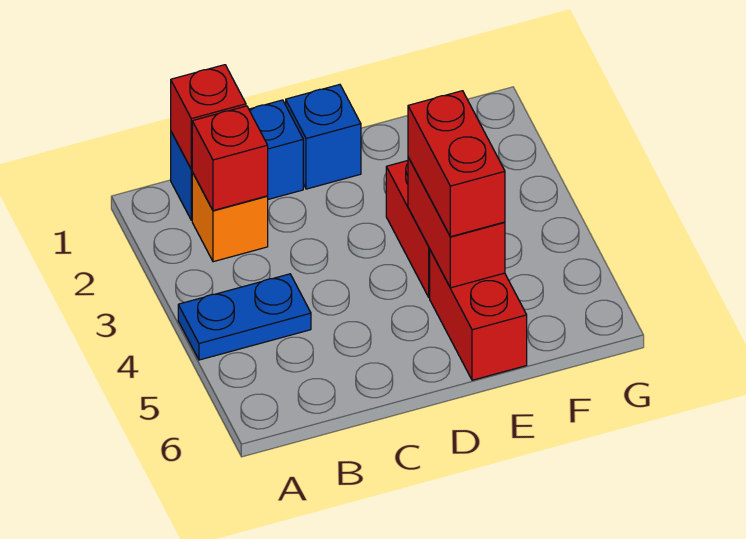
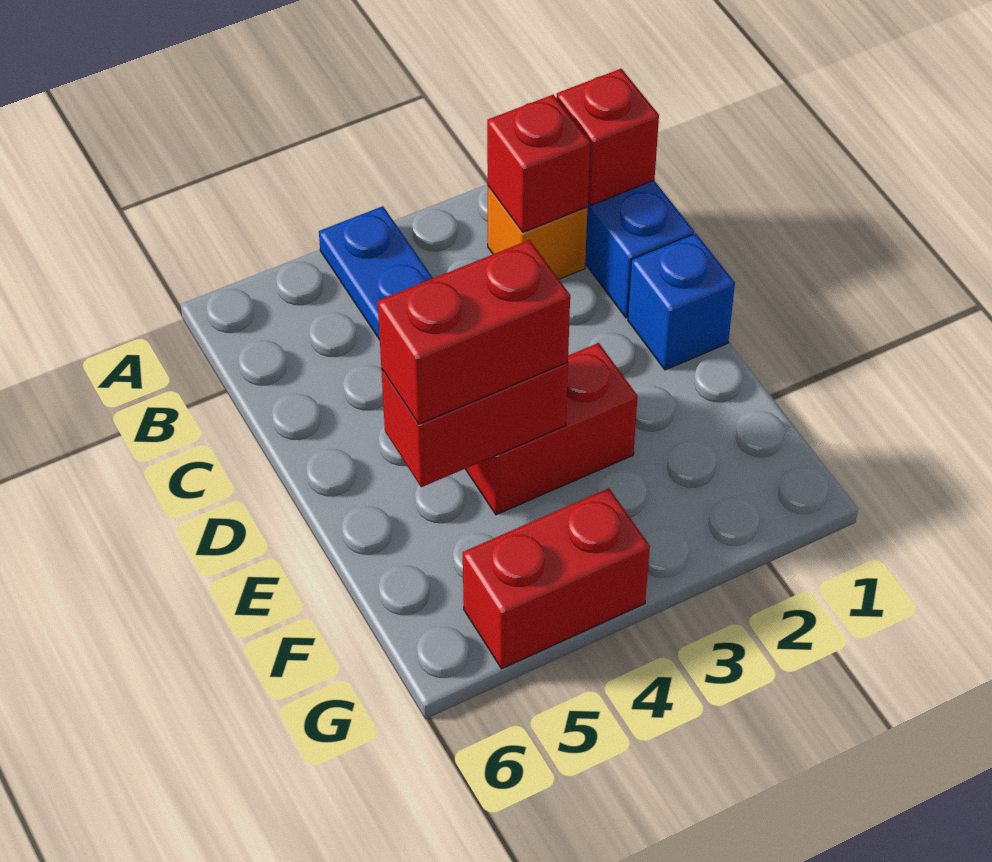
red 1x2 brick [430,250,527,380] -> red 1x2 brick moved to [463,488,650,669]

